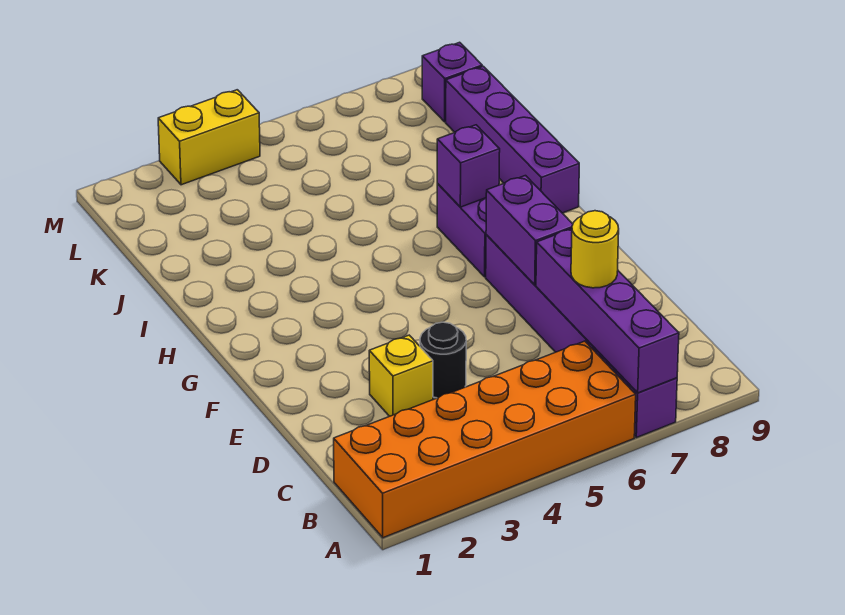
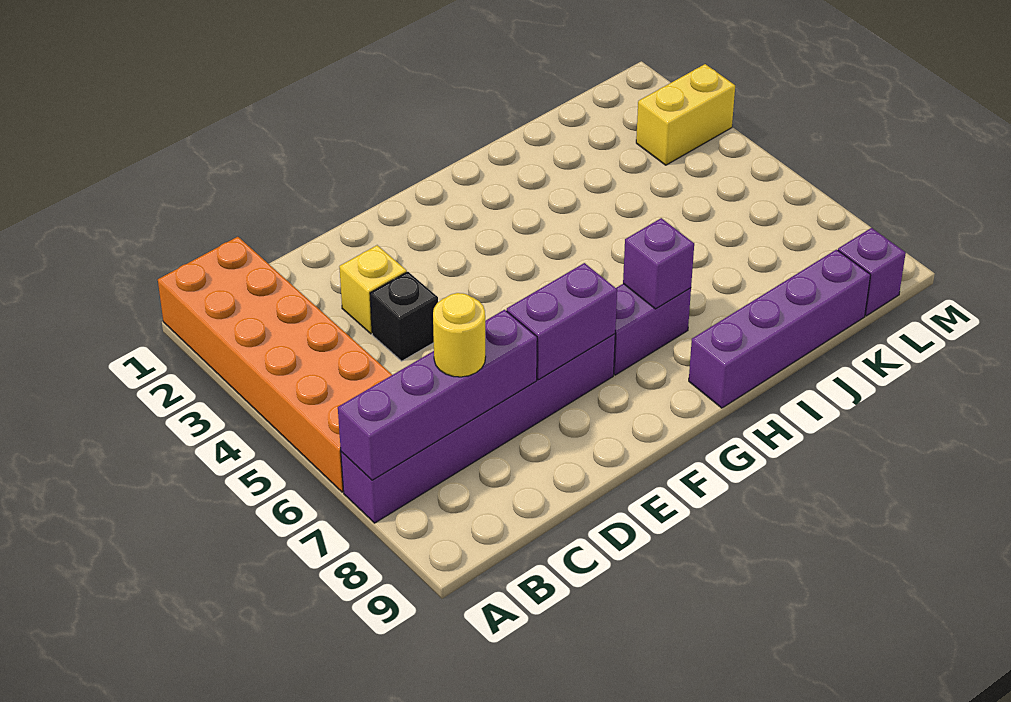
black 1x1 round brick [420,322,466,398] -> black 1x1 brick [370,272,438,361]
yellow 1x2 brick [158,90,260,185] -> yellow 1x2 brick turned to [636,64,735,165]

